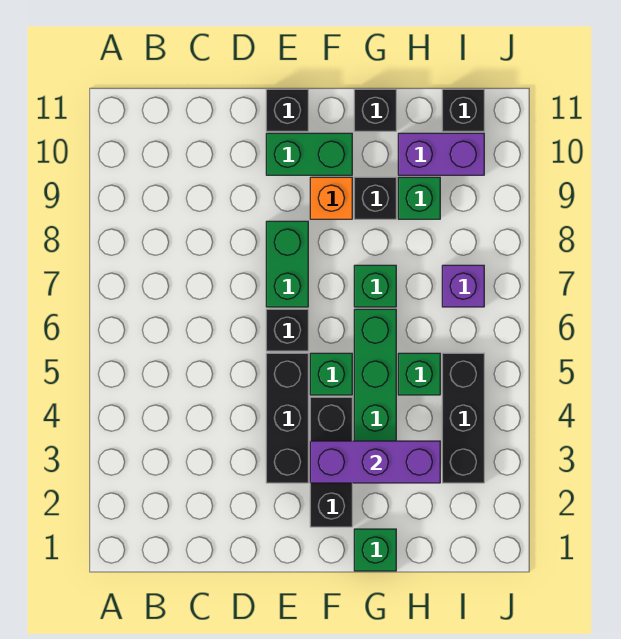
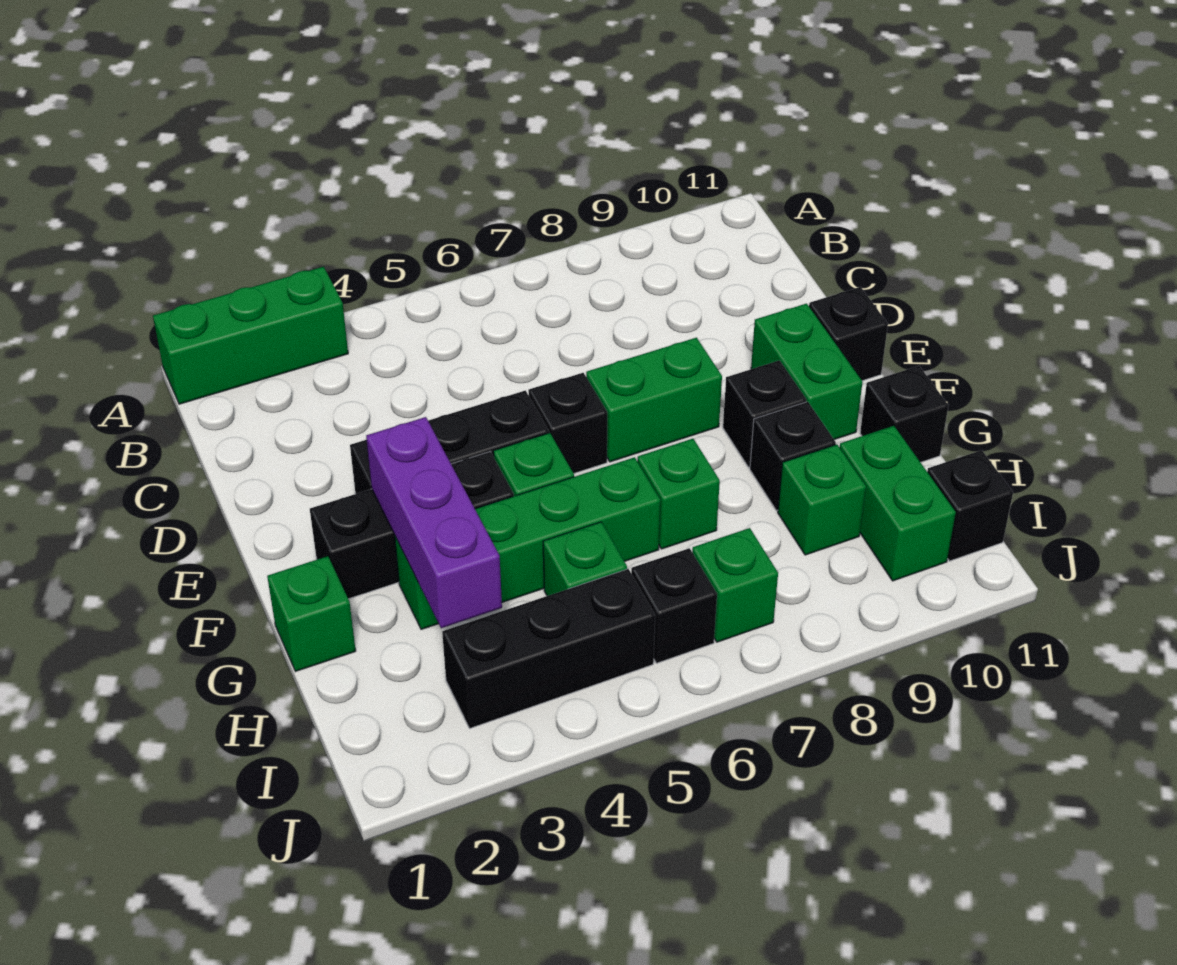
none -> green 1x3 brick [153,267,348,404]
orange 1x1 brick [310,177,352,219] -> black 1x1 brick [723,360,806,467]
purple 1x2 brick [398,133,484,175] -> green 1x2 brick [840,426,956,581]
none -> black 1x1 brick [631,548,717,663]
purple 1x1 brick [442,265,484,307] -> green 1x1 brick [692,528,778,642]

